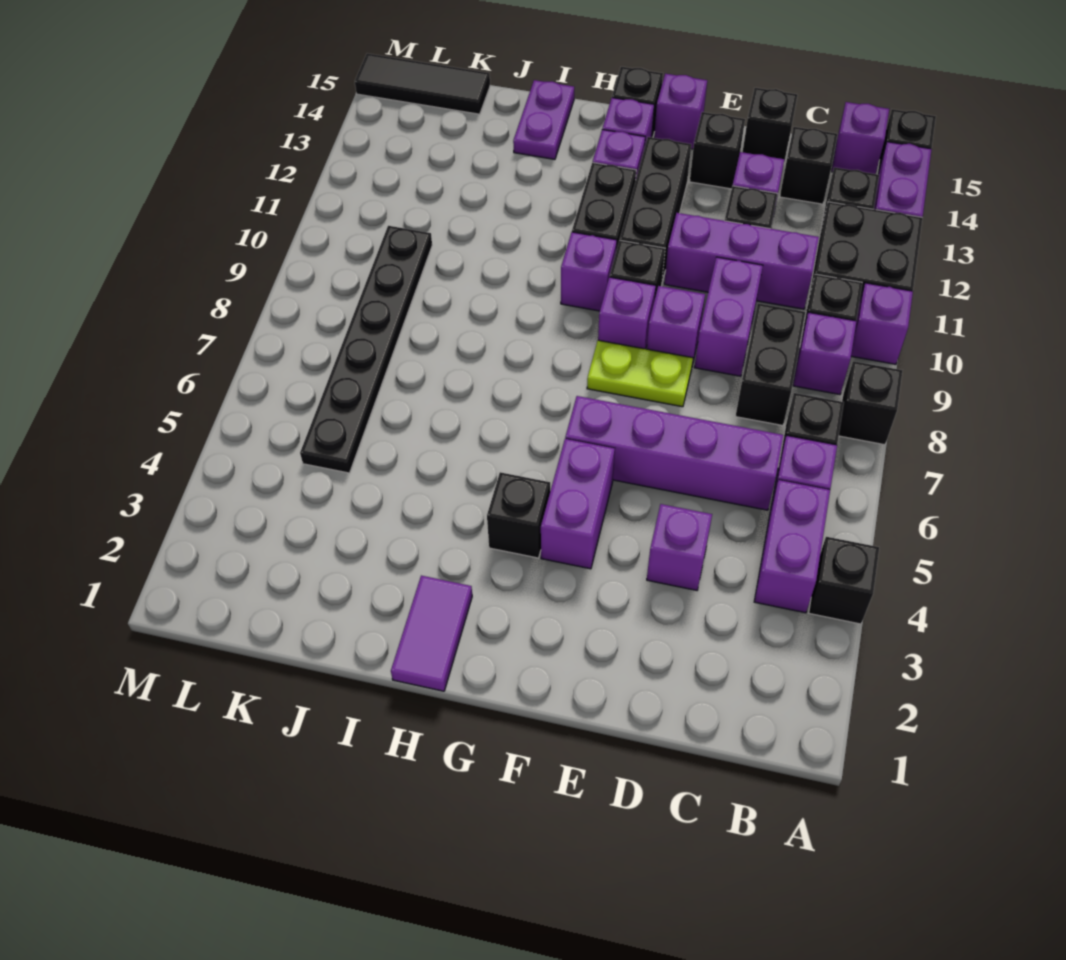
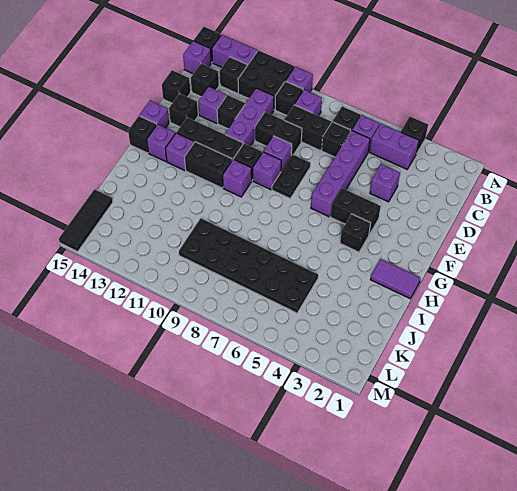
black 1x1 brick [839,361,903,445] -> black 1x1 brick moved to [322,122,351,157]
purple 1x2 brick [694,257,763,376] -> black 1x2 brick [255,112,302,155]
lime 1x2 plate [587,340,693,407] -> black 1x2 plate [272,155,311,198]
purple 1x2 brick [541,439,615,569] -> black 1x2 brick [330,188,381,234]
purple 1x2 plate [513,80,574,159] -> none
black 1x6 plate [300,226,432,473] -> black 2x6 plate [179,218,318,313]

